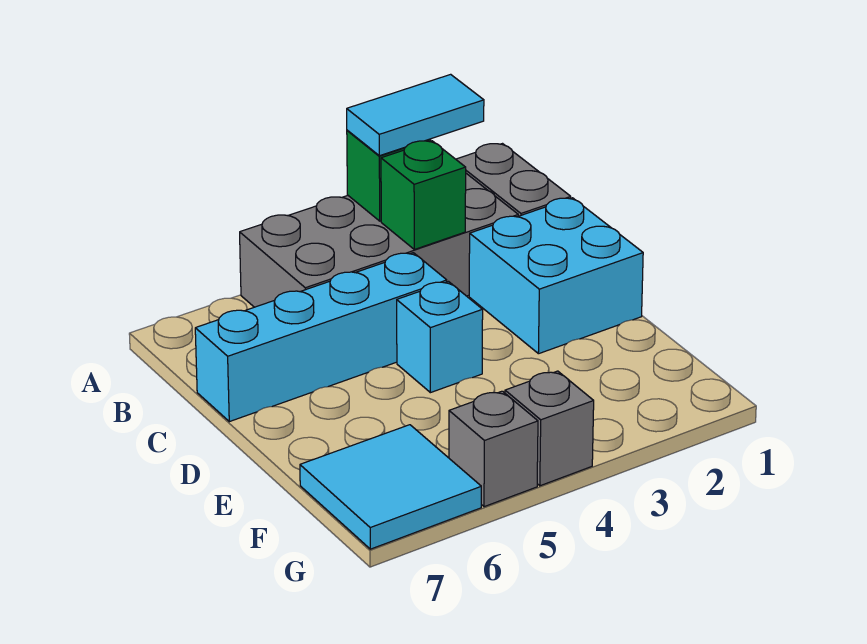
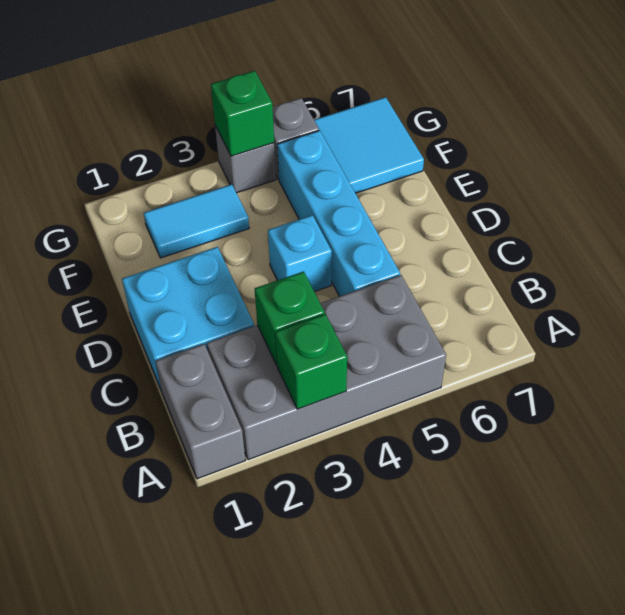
cyan 1x2 tile [347,74,484,156] -> cyan 1x2 tile moved to [144,184,249,258]
cyan 1x4 brick [195,253,447,422] -> cyan 1x4 brick turned to [277,130,400,296]
none -> green 1x1 brick [211,71,274,156]

